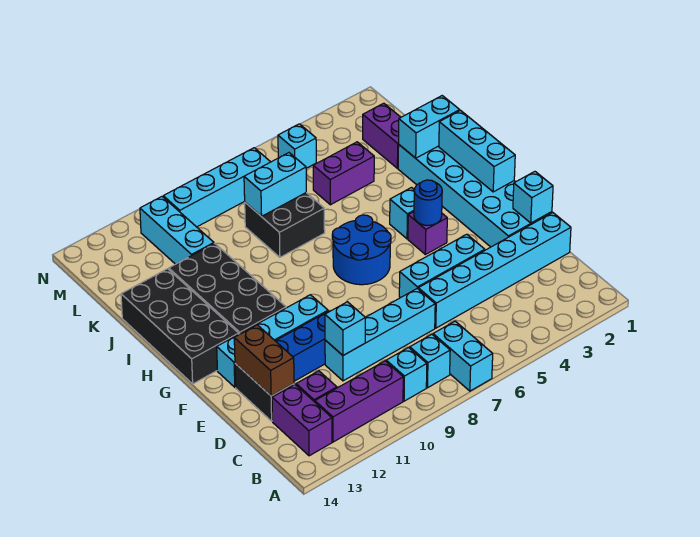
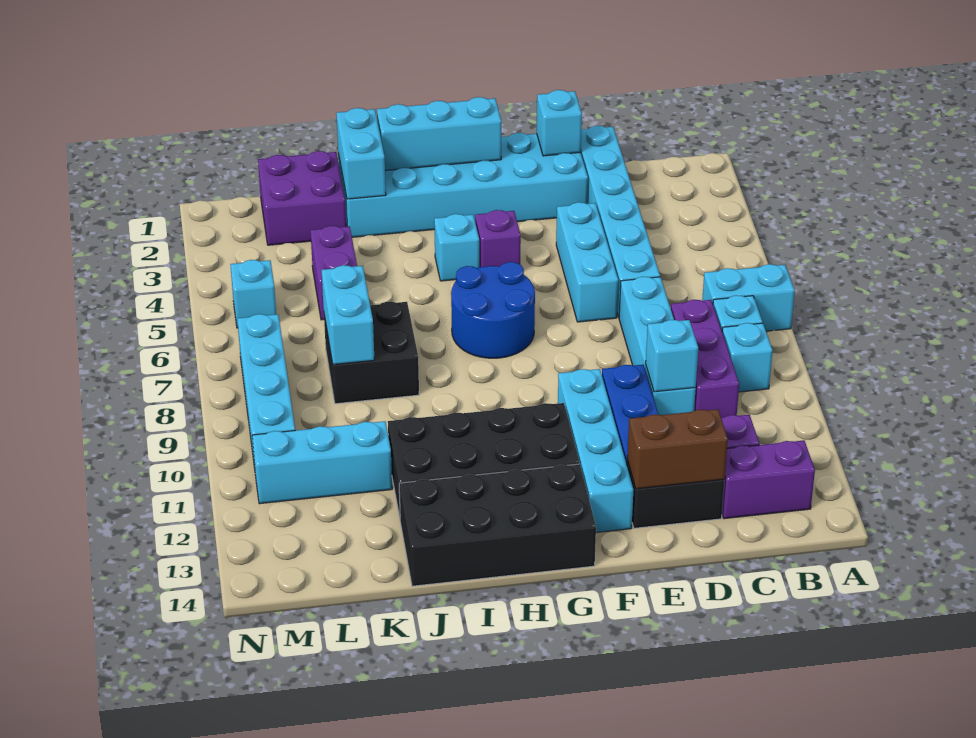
purple 1x3 brick [315,361,403,442] -> purple 1x3 brick moved to [671,300,739,418]
blue 1x1 round brick [414,180,442,225] -> none
purple 1x2 brick [363,103,401,168] -> purple 2x2 brick [258,151,346,245]

